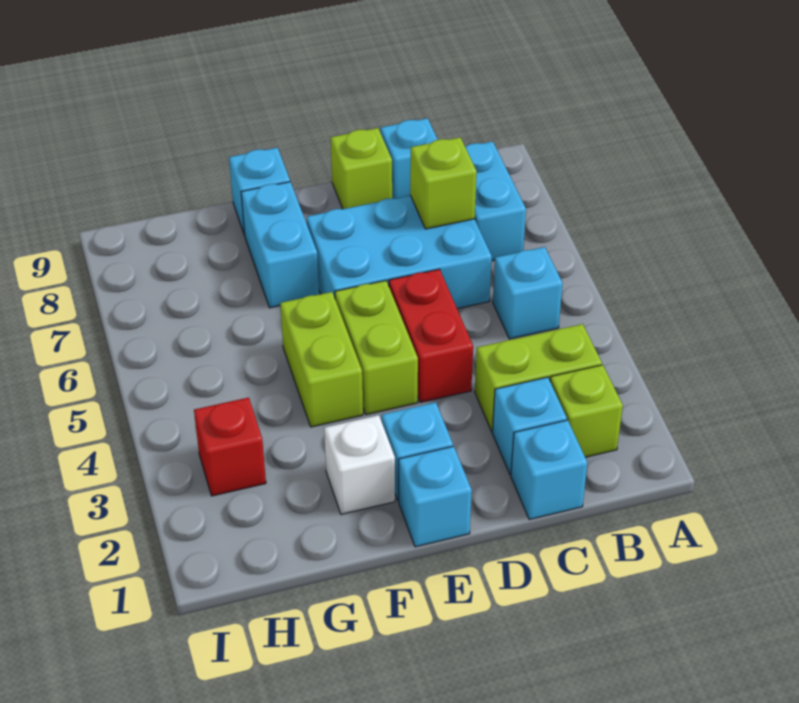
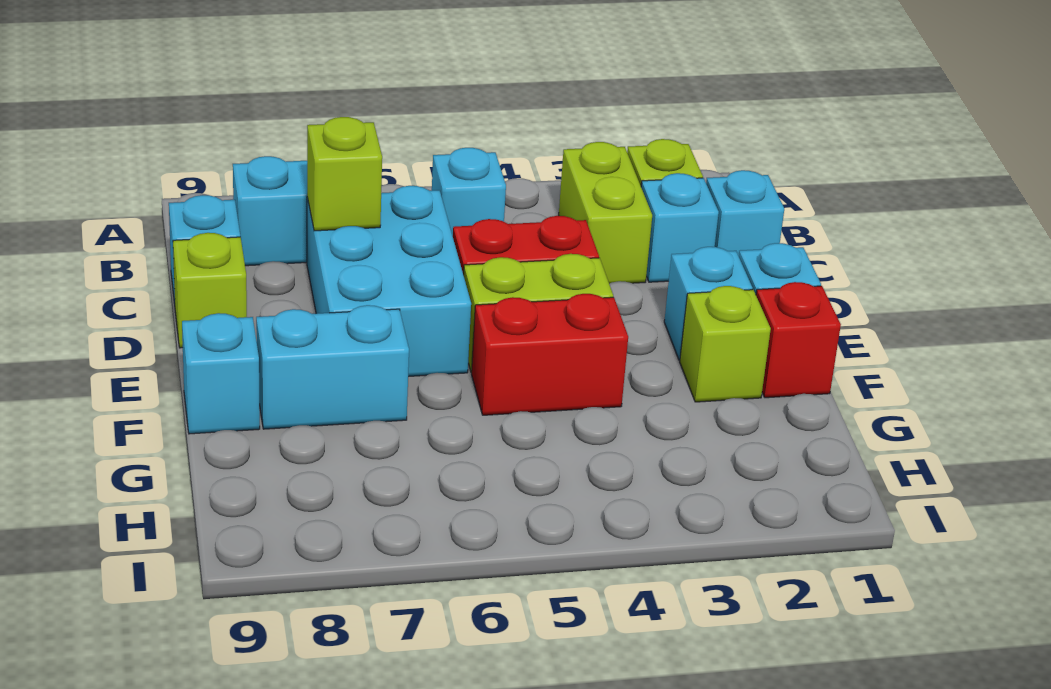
white 1x1 brick [324,415,395,514] -> lime 1x1 brick [680,286,771,402]
lime 1x2 brick [280,292,363,427] -> red 1x2 brick [472,294,628,415]
red 1x1 brick [194,398,266,496] -> red 1x1 brick moved to [756,282,841,398]

